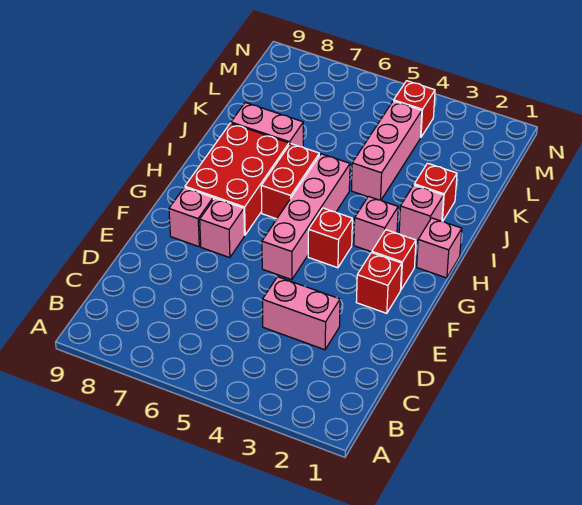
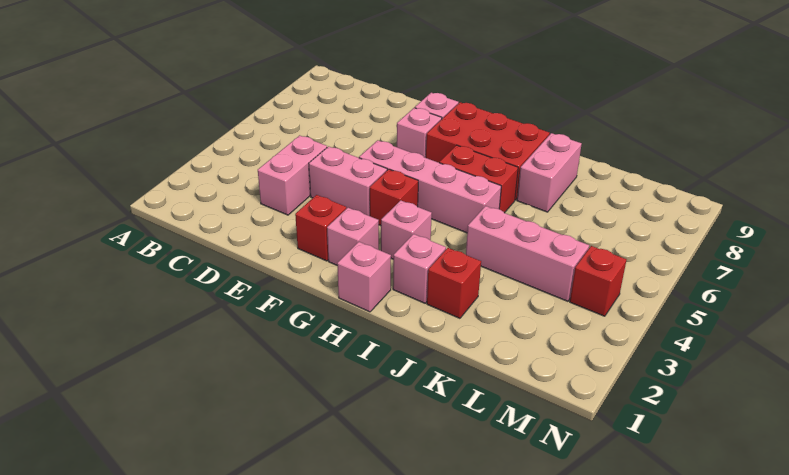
none -> pink 1x2 brick [309,146,387,216]
red 1x1 brick [372,230,416,289] -> pink 1x1 brick [327,208,379,265]

